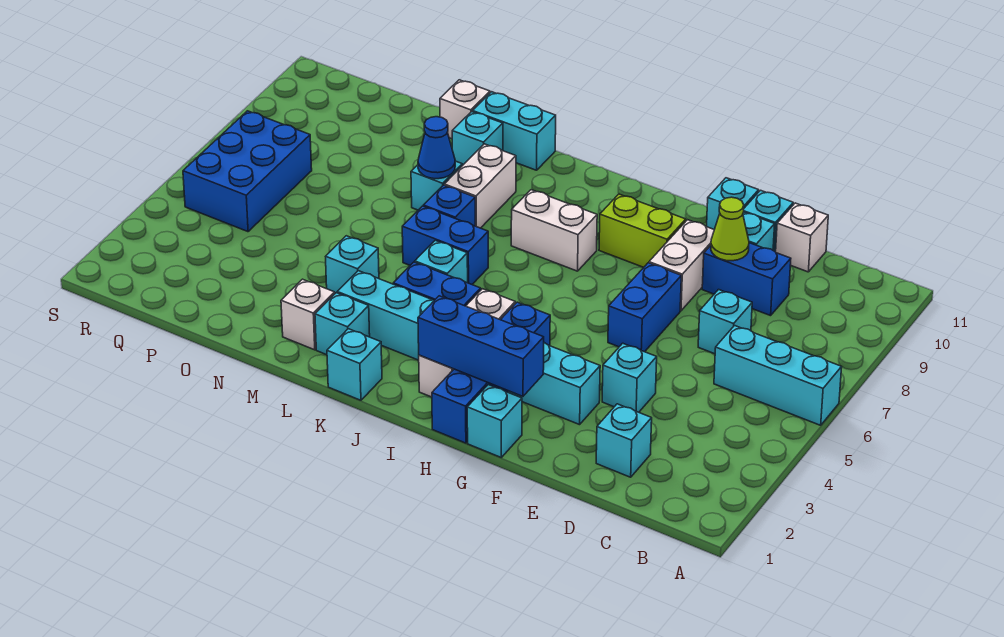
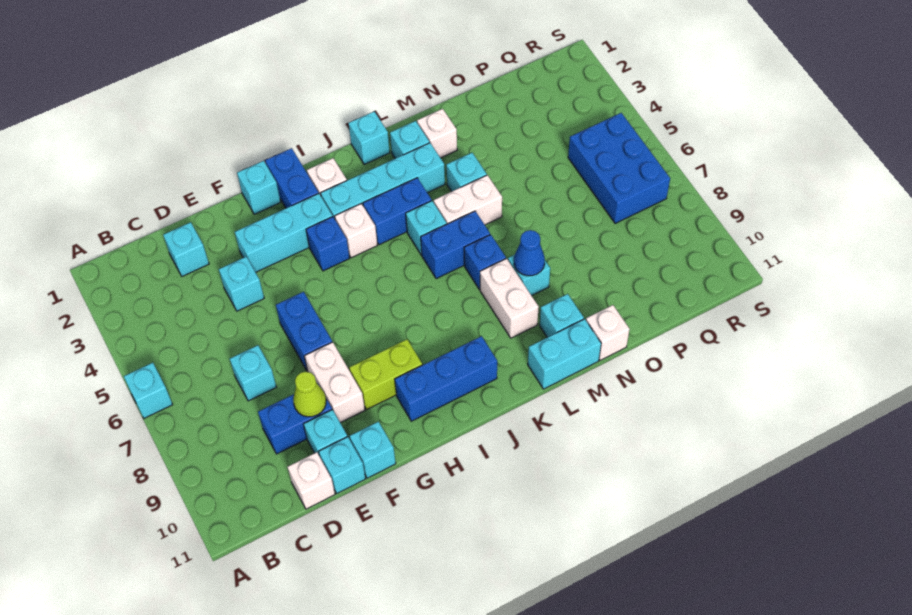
cyan 1x3 brick [714,326,842,425] -> cyan 1x1 brick [124,363,173,418]
blue 1x3 brick [418,296,544,396] -> blue 1x3 brick moved to [395,336,497,421]
white 1x2 brick [511,190,597,271] -> white 1x2 brick moved to [434,175,502,225]

